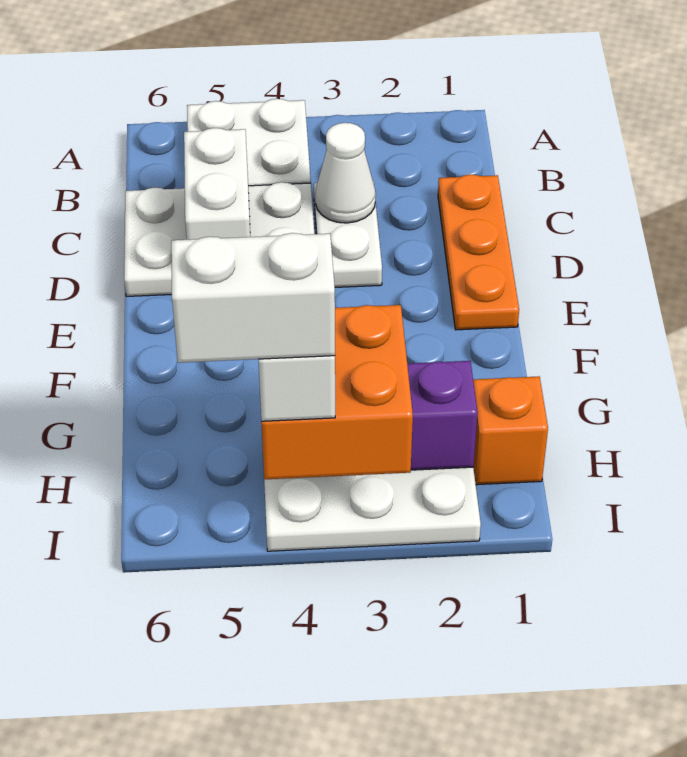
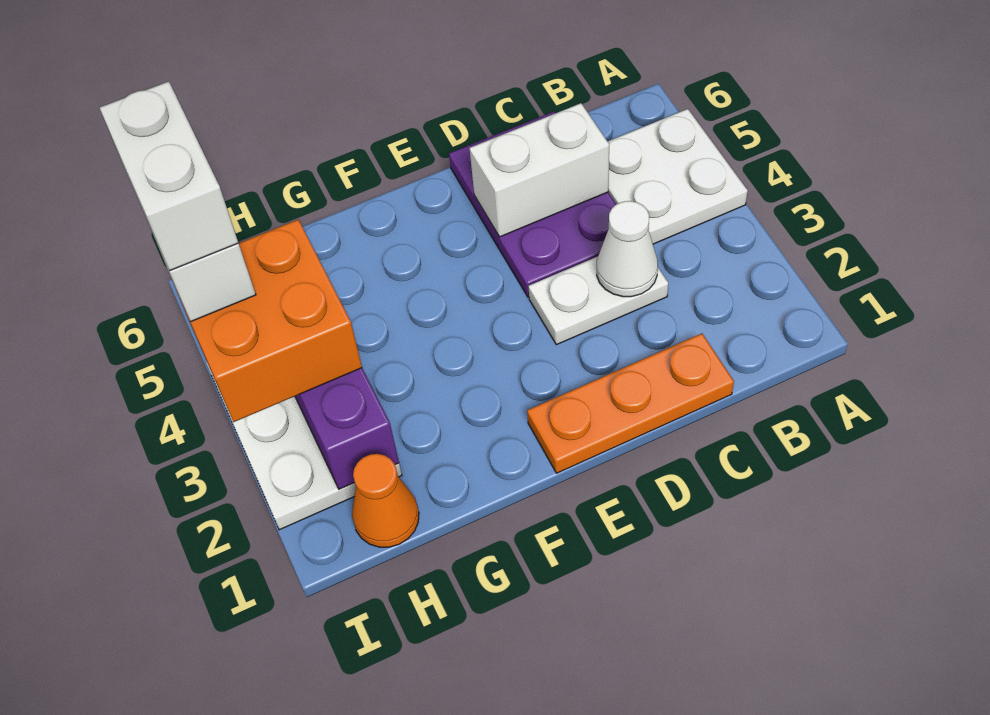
white 2x3 plate [124,182,314,296] -> purple 2x3 plate [449,112,616,297]
orange 1x1 brick [473,376,548,485] -> orange 1x1 cone [352,454,419,547]

